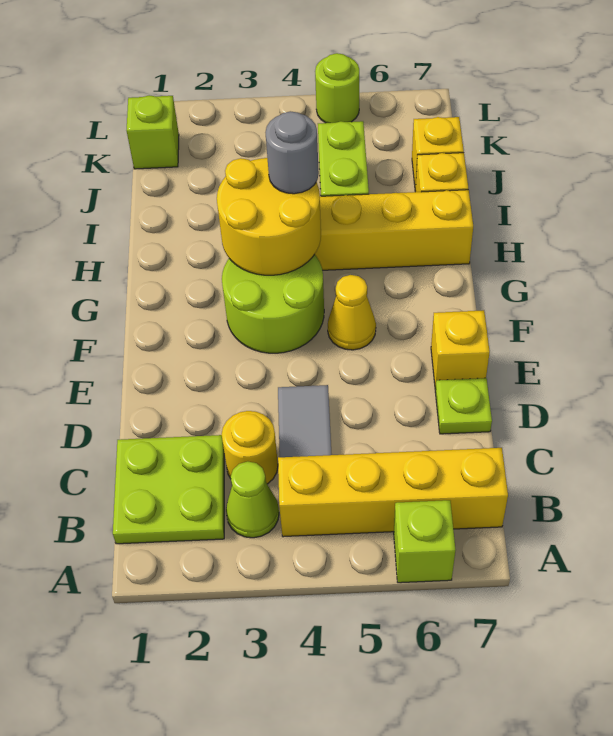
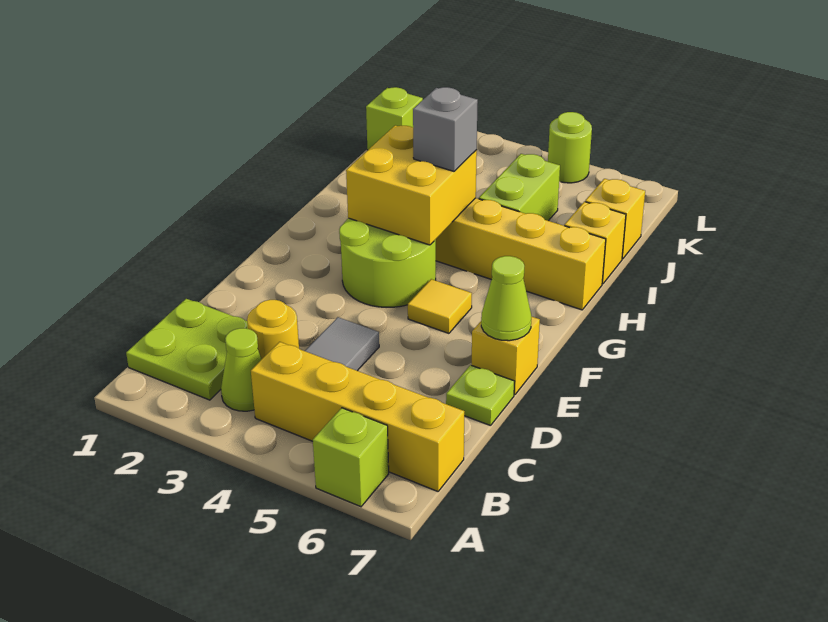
none -> lime 1x1 cone [481,256,531,341]
yellow 1x1 cone [328,275,376,350] -> yellow 1x1 tile [408,279,472,333]
yellow 2x2 round brick [217,158,321,275] -> yellow 2x2 brick [346,125,477,245]
grey 1x1 round brick [265,111,319,194] -> grey 1x1 brick [413,87,478,171]

